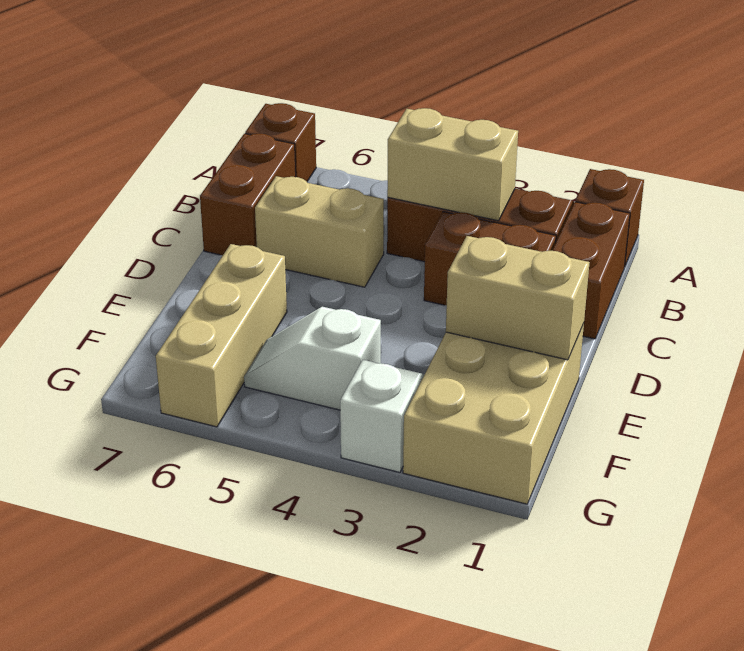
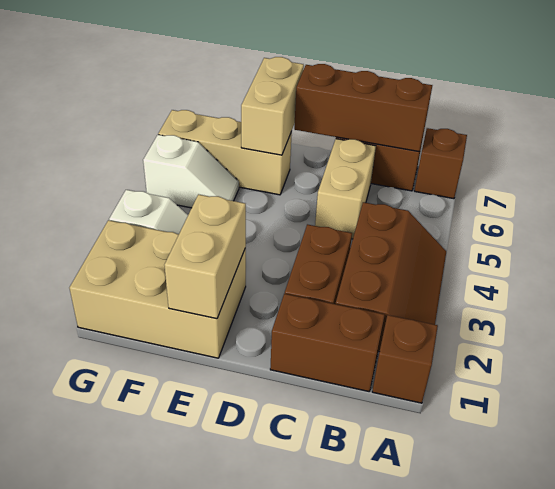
tan 1x2 brick [387,108,518,221] -> tan 1x2 brick moved to [241,57,304,155]
none -> brown 1x3 brick [294,64,432,152]
white 1x2 slope [244,307,381,410] -> white 1x2 slope turned to [143,135,239,208]

